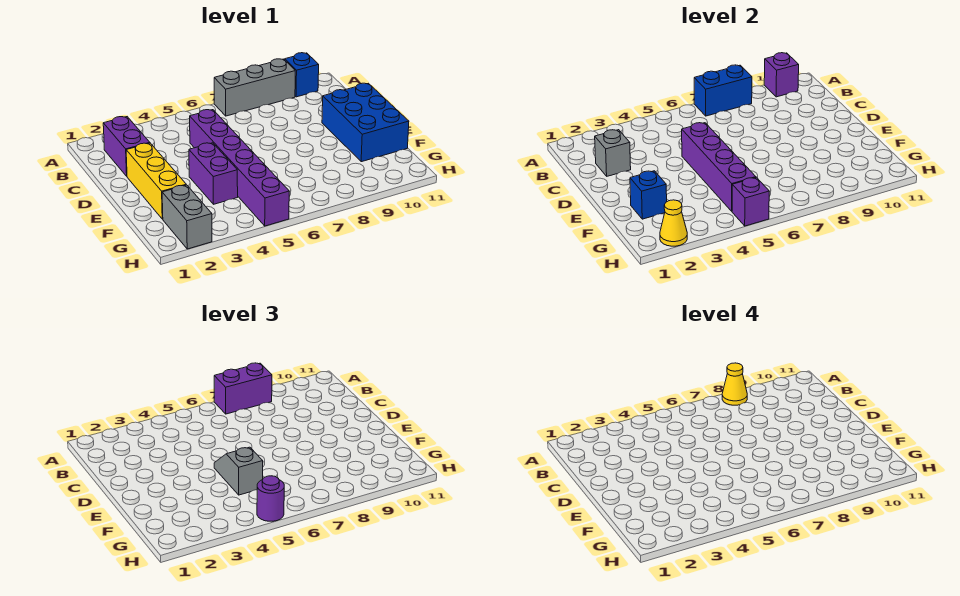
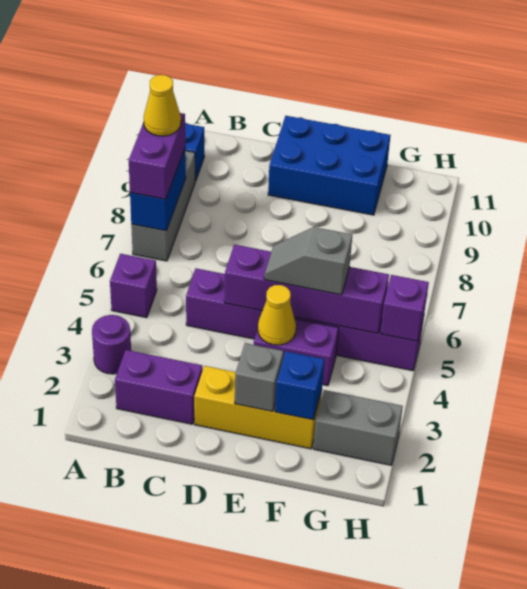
purple 1x1 brick [764,53,799,97] -> purple 1x1 brick moved to [110,254,157,318]
grey 1x1 brick [595,130,631,176] -> grey 1x1 brick moved to [235,343,283,412]
yellow 1x1 cone [660,200,687,246] -> yellow 1x1 cone moved to [258,285,296,345]
purple 1x1 round brick [257,476,284,521] -> purple 1x1 round brick moved to [92,315,131,374]

